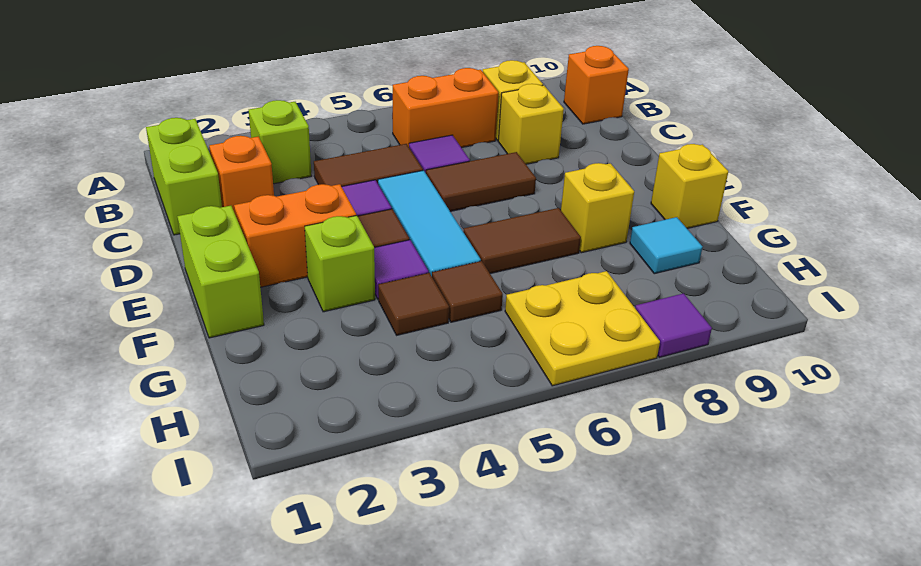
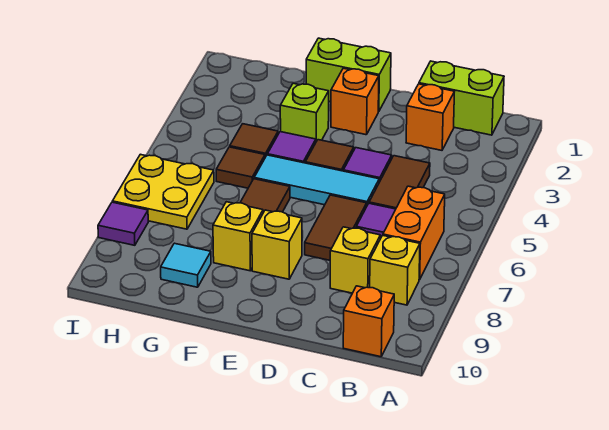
lime 1x1 brick [249,100,311,184] -> none
orange 1x2 brick [234,184,356,287] -> orange 1x1 brick [331,68,379,135]
yellow 1x1 brick [651,144,728,228] -> yellow 1x1 brick moved to [252,210,302,279]

